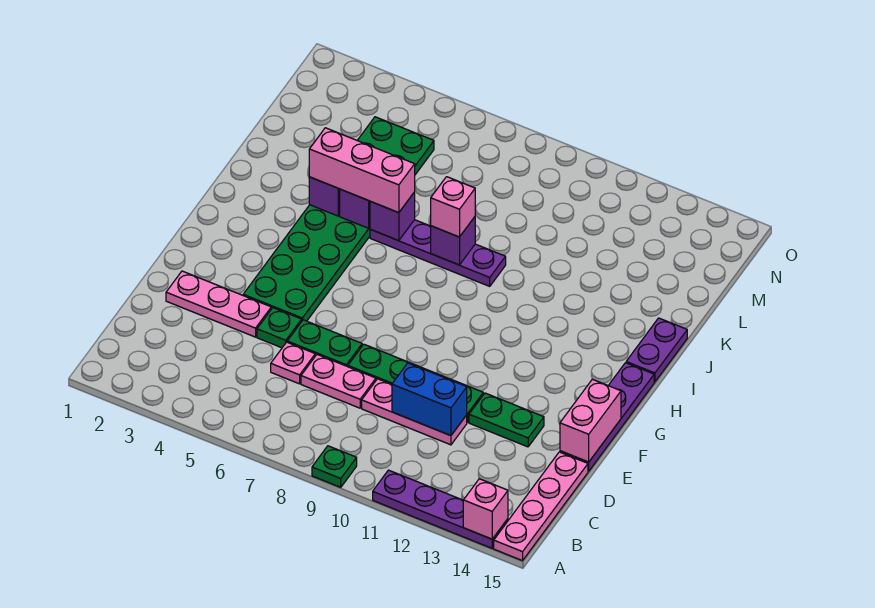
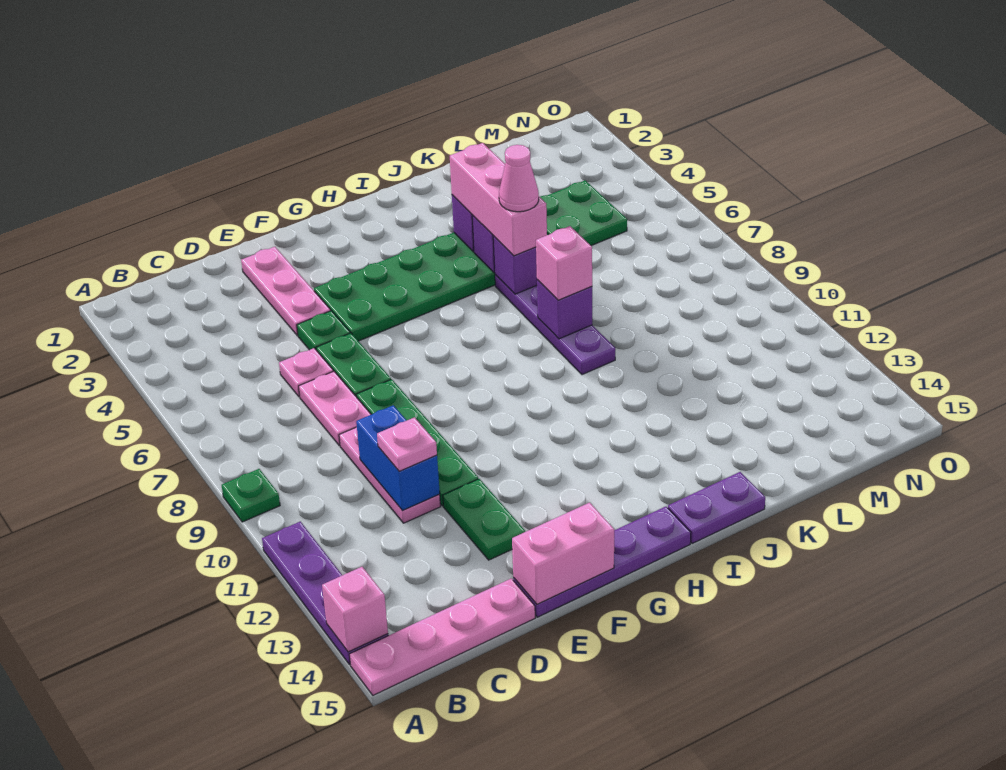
none -> pink 1x1 plate [377,417,437,471]
none -> pink 1x1 cone [499,145,539,212]

